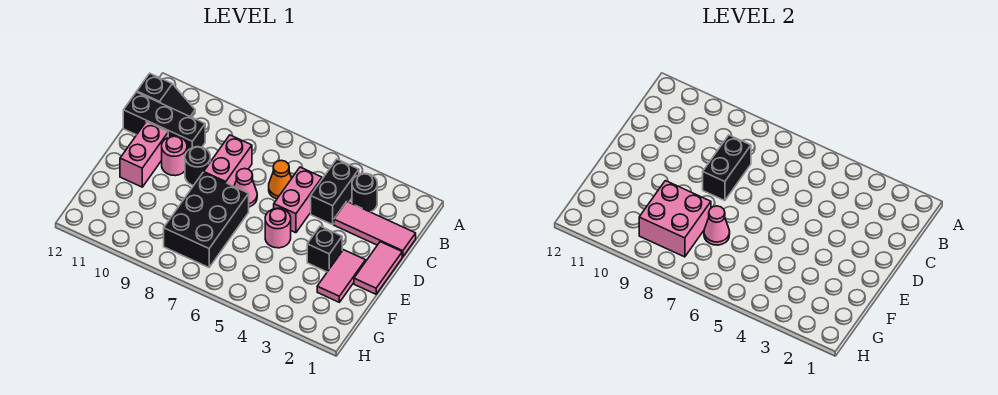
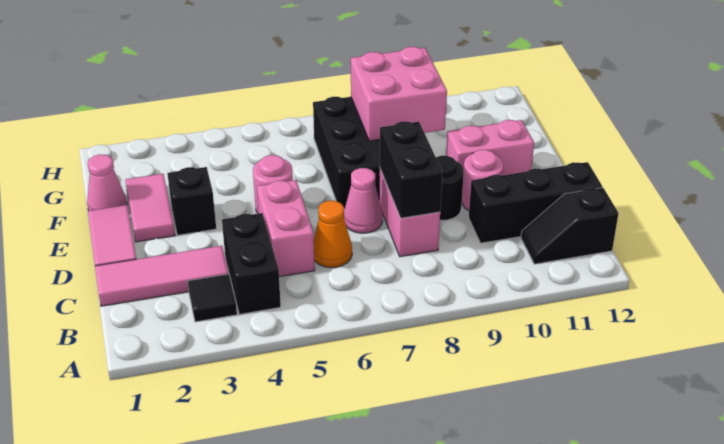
black 1x1 round brick [352,174,377,212] -> black 1x1 tile [188,274,237,322]
pink 1x2 brick [120,122,168,187] -> pink 1x2 brick turned to [446,120,534,175]
pink 1x1 cone [704,206,730,245] -> pink 1x1 cone moved to [87,155,127,211]

